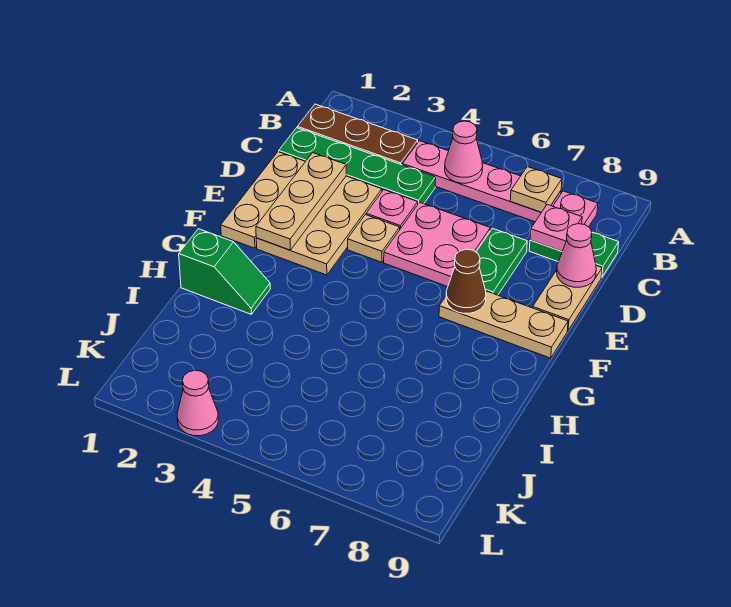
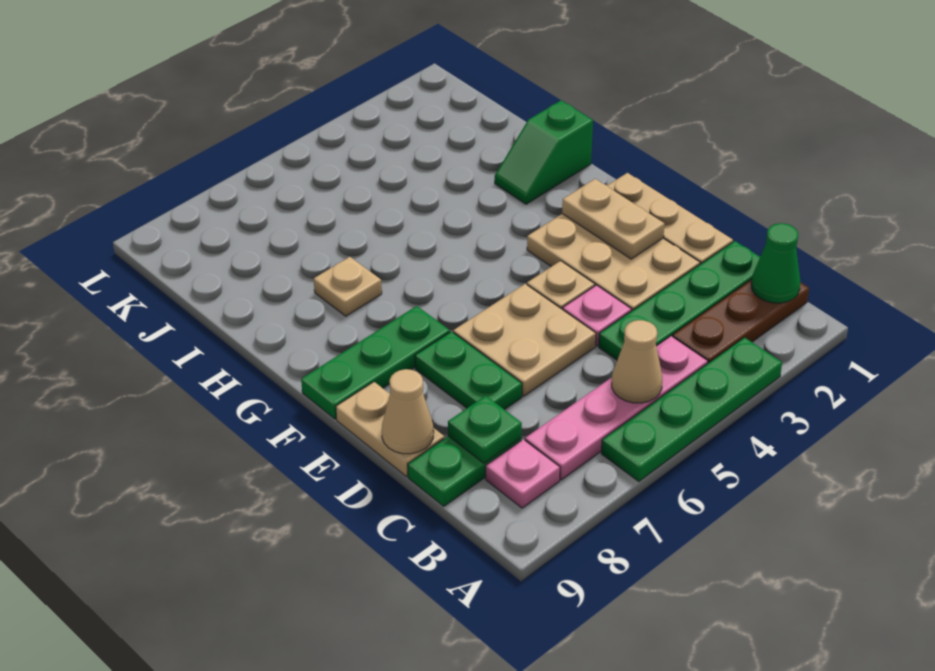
none -> green 1x4 plate [601,337,782,481]
none -> green 1x1 cone [751,223,801,303]
pink 1x1 cone [445,121,483,183] -> tan 1x1 cone [612,320,662,403]
tan 1x1 plate [510,167,562,212] -> tan 1x1 plate moved to [314,257,382,316]
pink 1x1 plate [530,205,582,251] -> green 1x1 plate [448,396,522,463]
tan 1x3 plate [256,153,346,250] -> tan 1x2 plate [562,179,665,259]
pink 2x2 plate [384,202,490,287] -> tan 2x2 plate [453,284,596,396]
pink 1x1 cone [557,224,596,287] -> tan 1x1 cone [382,369,434,454]
tan 1x3 plate [439,291,568,358] -> green 1x3 plate [301,306,450,419]
brown 1x1 cone [446,249,486,313] -> none
pink 1x1 cone [177,370,218,436] -> none

